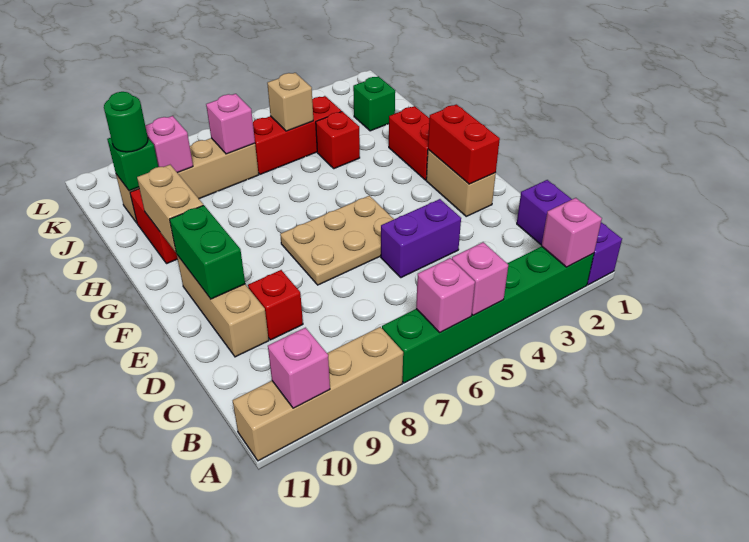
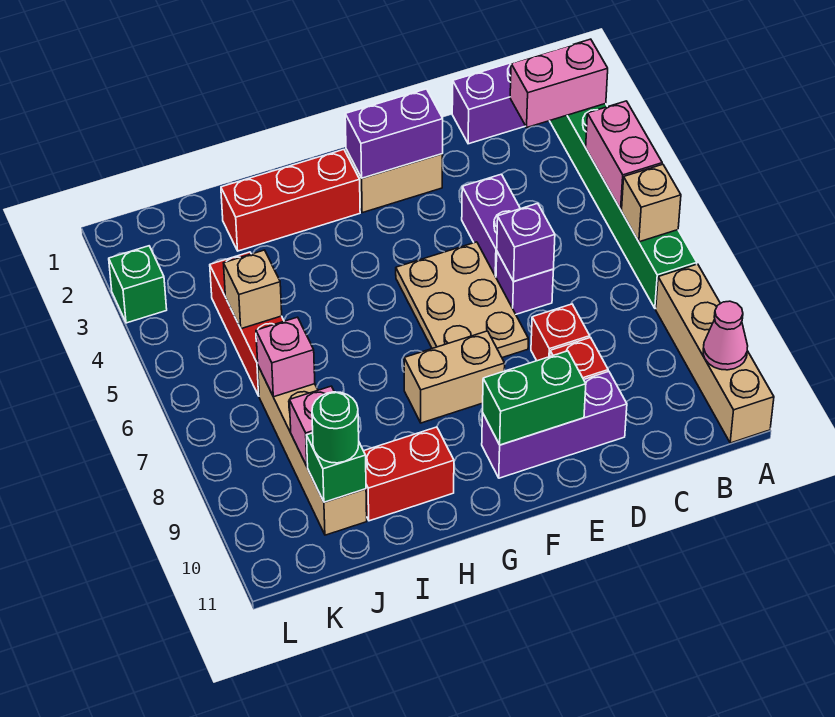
pink 1x1 brick [542,198,602,267] -> pink 1x2 brick [510,39,608,127]
pink 1x1 brick [452,242,508,315] -> pink 1x2 brick [586,101,662,209]
pink 1x1 brick [416,258,475,333] -> tan 1x1 brick [622,164,681,242]
pink 1x1 brick [268,328,330,408] -> pink 1x1 cone [703,301,748,370]
none -> purple 1x1 brick [496,252,553,314]
none -> purple 1x1 brick [497,203,555,281]
tan 1x3 brick [177,255,269,357] -> purple 1x3 brick [482,372,627,478]
red 1x2 brick [428,104,500,184] -> purple 1x2 brick [345,89,443,178]
red 1x2 brick [389,106,429,180] -> red 1x3 brick [221,150,360,251]
tan 1x2 brick [137,165,203,252] -> tan 1x2 brick moved to [404,331,505,423]
red 1x1 brick [316,111,360,169] -> red 1x1 brick moved to [531,304,590,361]
green 1x1 brick [353,76,395,131] -> green 1x1 brick moved to [109,246,167,323]

